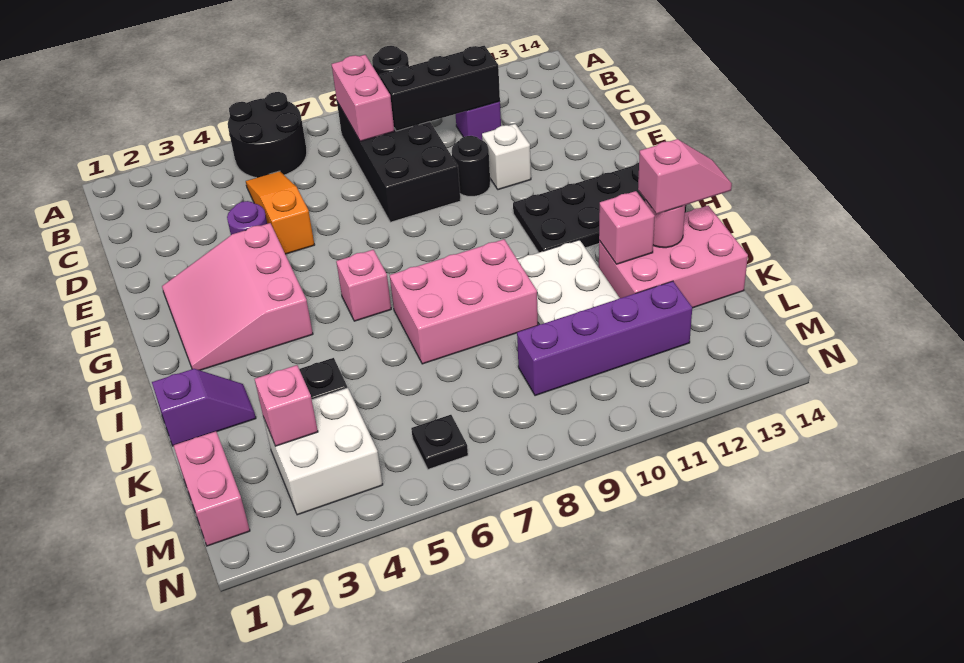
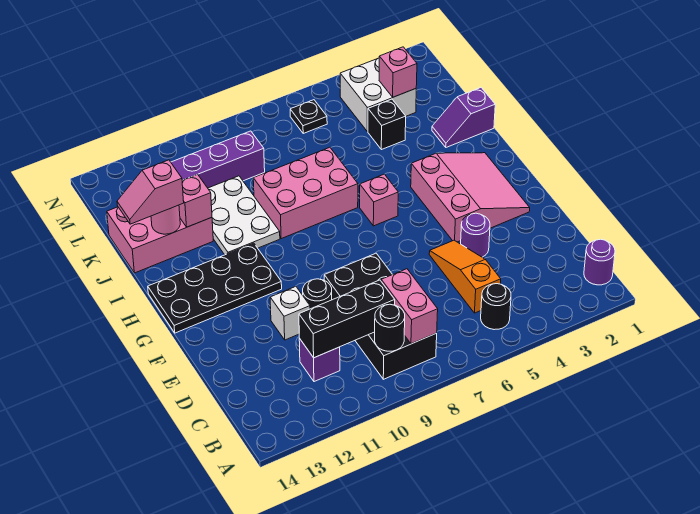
black 2x2 round brick [228,92,307,178] -> black 1x1 round brick [481,284,511,330]
none -> purple 1x1 round brick [584,239,615,285]
orange 1x3 slope [246,171,314,254] -> orange 1x3 slope turned to [429,240,501,313]
pink 1x2 brick [174,431,250,546] -> none

